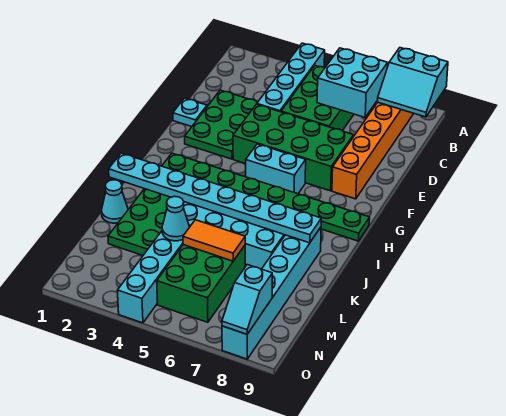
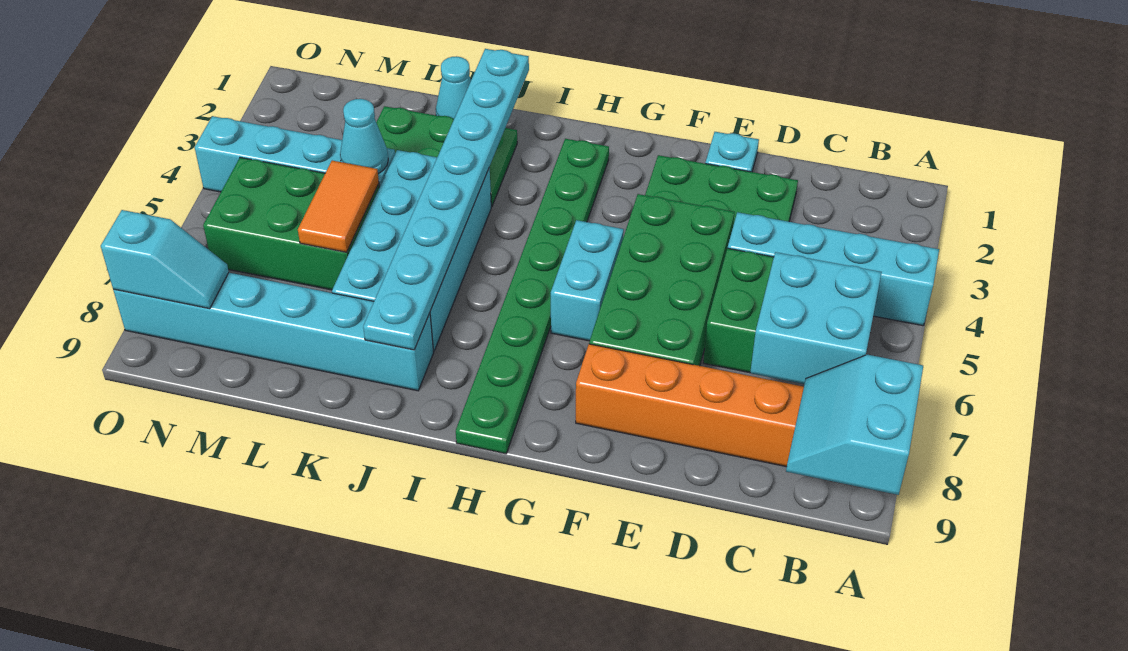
cyan 1x2 slope [222,265,272,334] -> cyan 1x2 slope turned to [101,210,229,309]

